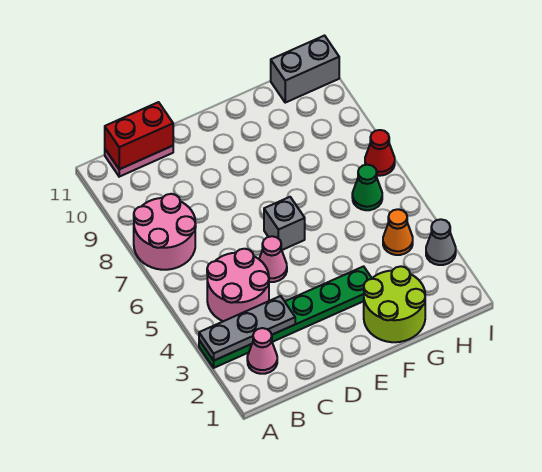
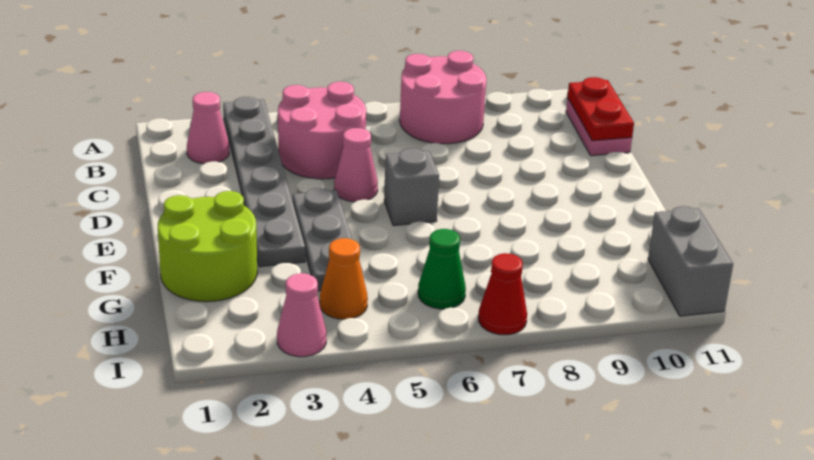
green 1x6 plate [199,266,372,368] -> grey 1x6 plate [223,97,305,267]
grey 1x3 plate [199,296,295,361] -> grey 1x3 plate moved to [293,188,363,291]
red 1x2 brick [105,102,173,169] -> red 1x2 plate [568,77,634,141]
grey 1x1 cone [426,219,456,265] -> pink 1x1 cone [277,273,326,357]

